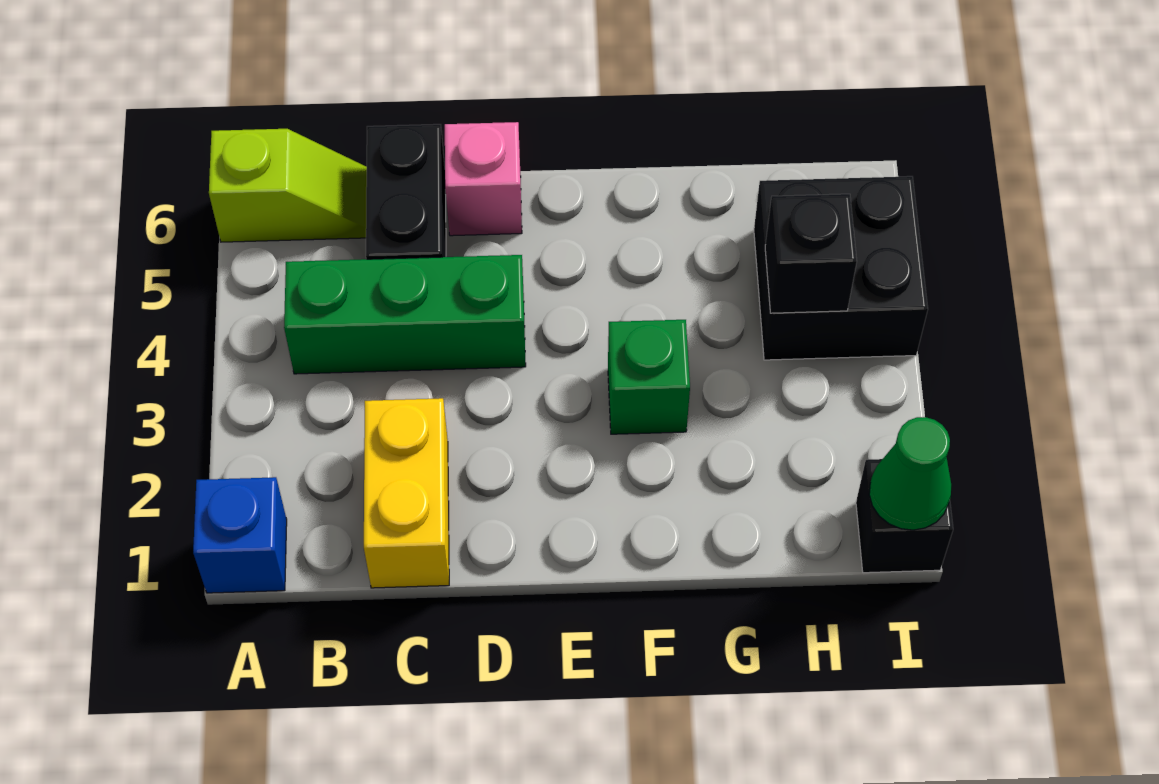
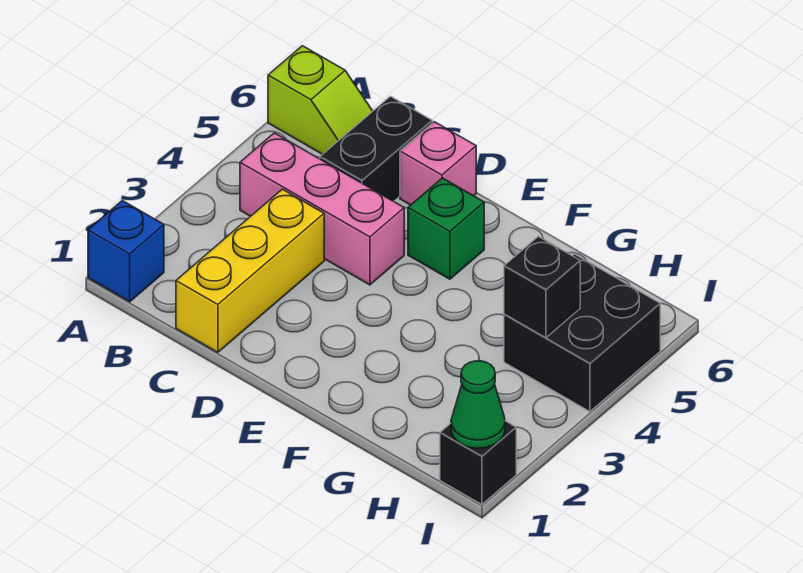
green 1x3 brick [284,255,526,374] -> pink 1x3 brick [240,133,404,285]
yellow 1x2 brick [364,398,449,588] -> yellow 1x3 brick [176,189,324,352]
green 1x1 brick [608,320,690,434] -> green 1x1 brick moved to [408,178,484,279]

